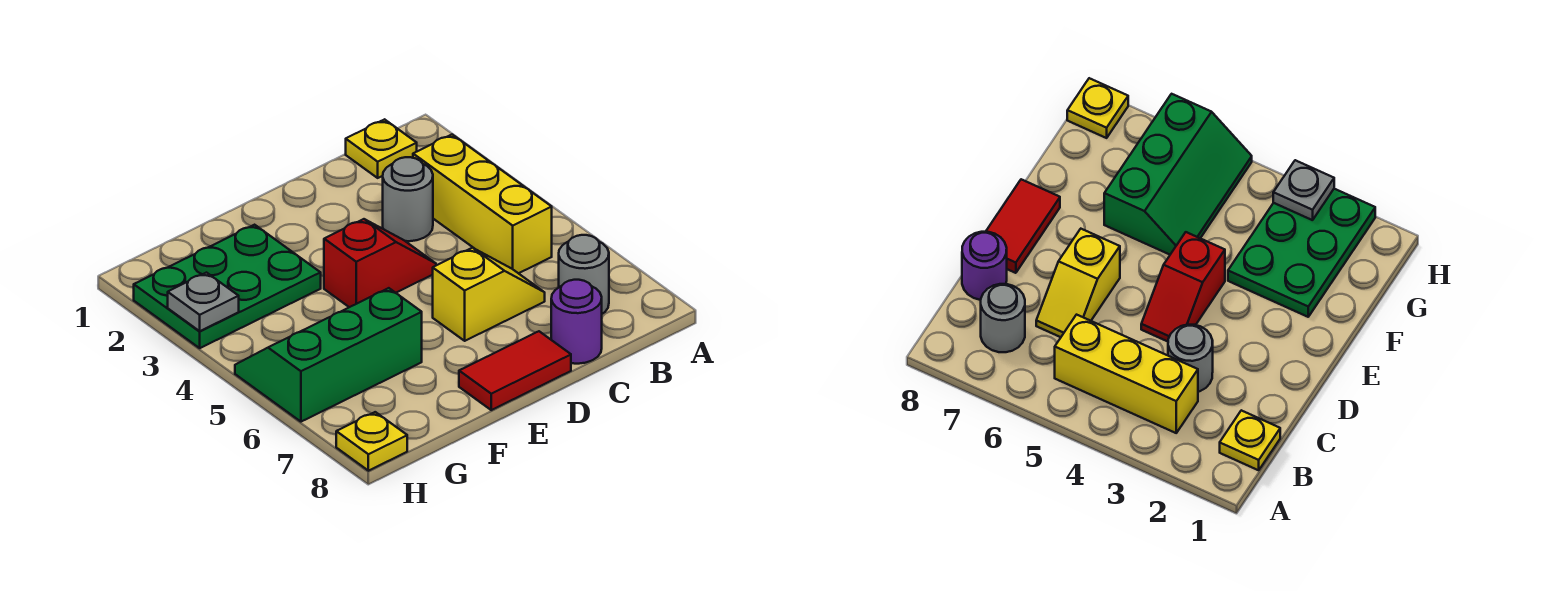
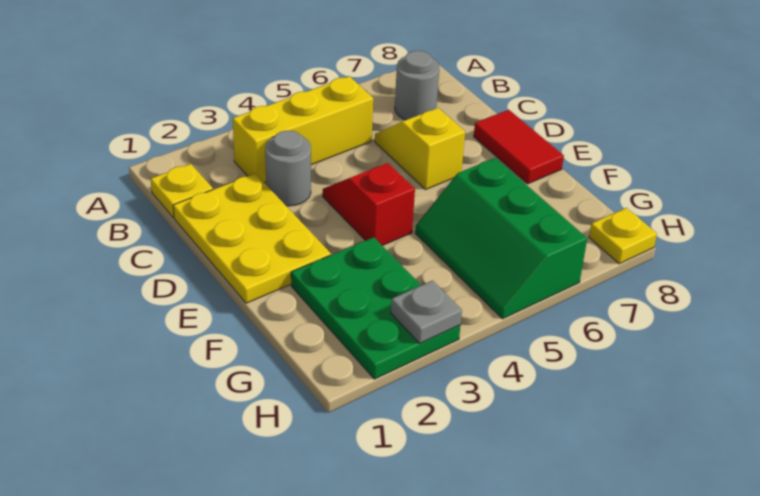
none -> yellow 2x3 plate [173,174,331,303]
purple 1x1 round brick [551,280,602,364] -> none

